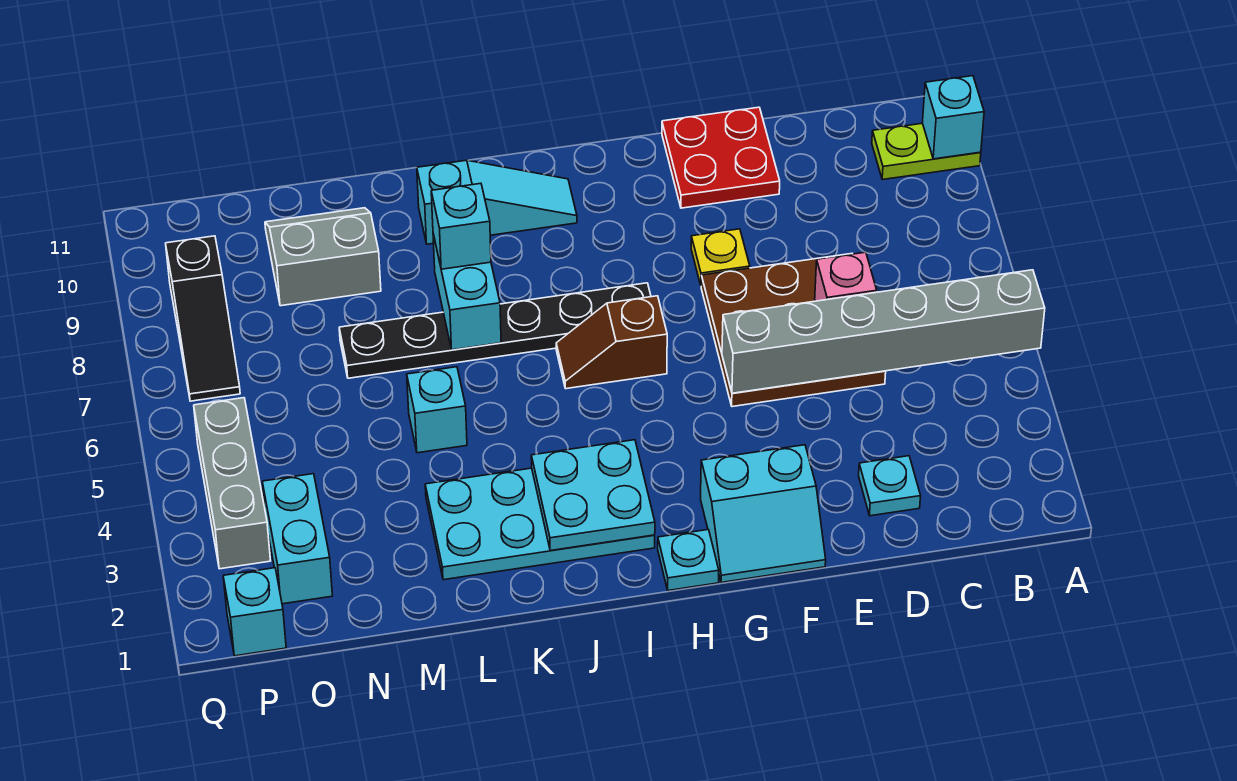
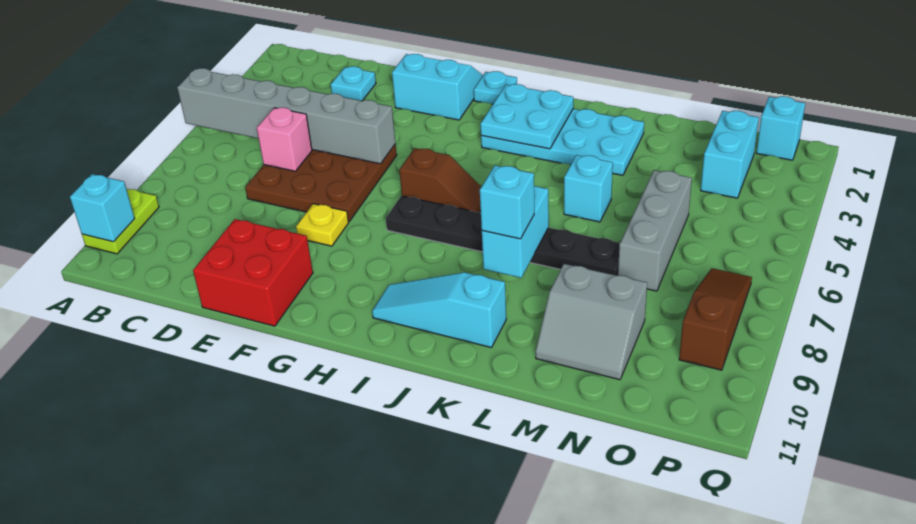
lime 1x2 plate [872,123,981,180] -> lime 1x2 plate turned to [82,189,159,254]
red 2x2 plate [662,107,780,208] -> red 2x2 brick [193,219,313,326]
grey 1x3 brick [194,398,271,569] -> grey 1x3 brick moved to [618,170,692,291]
black 1x3 slope [166,236,240,401] -> brown 1x3 slope [679,268,752,370]

